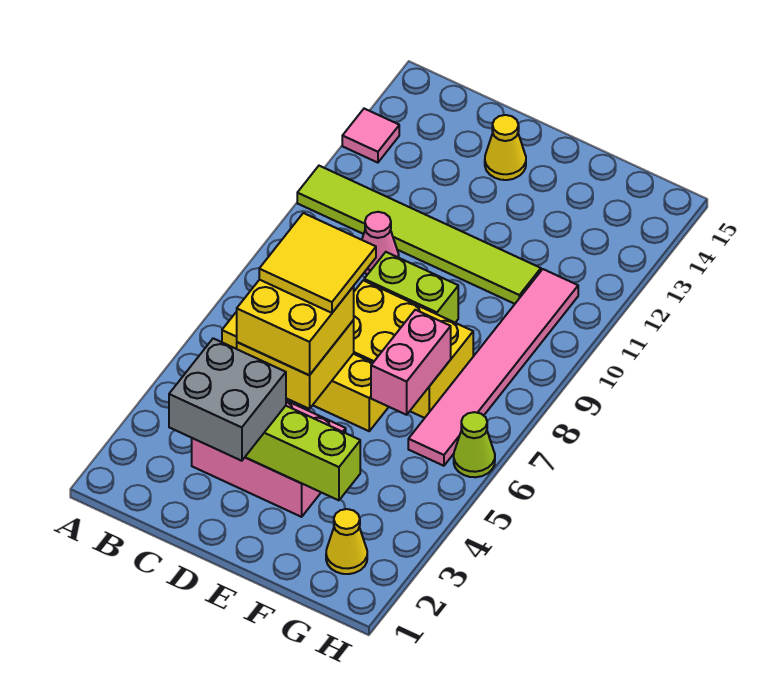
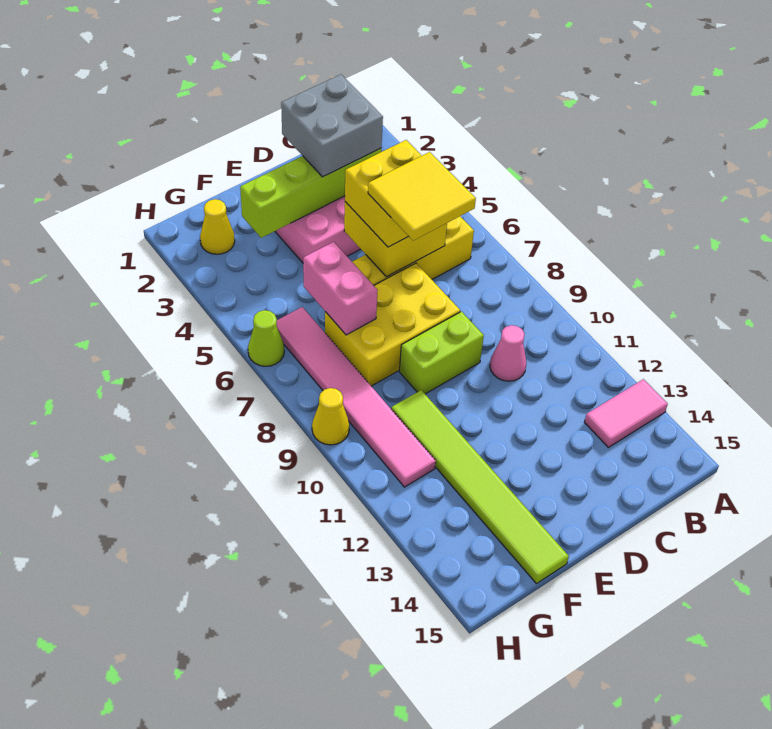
lime 1x6 tile [297,166,541,304] -> lime 1x6 tile turned to [391,390,569,584]
pink 1x1 tile [342,109,399,163] -> pink 1x2 tile [584,379,668,447]
yellow 1x1 cone [485,115,526,180] -> yellow 1x1 cone moved to [312,388,349,445]

